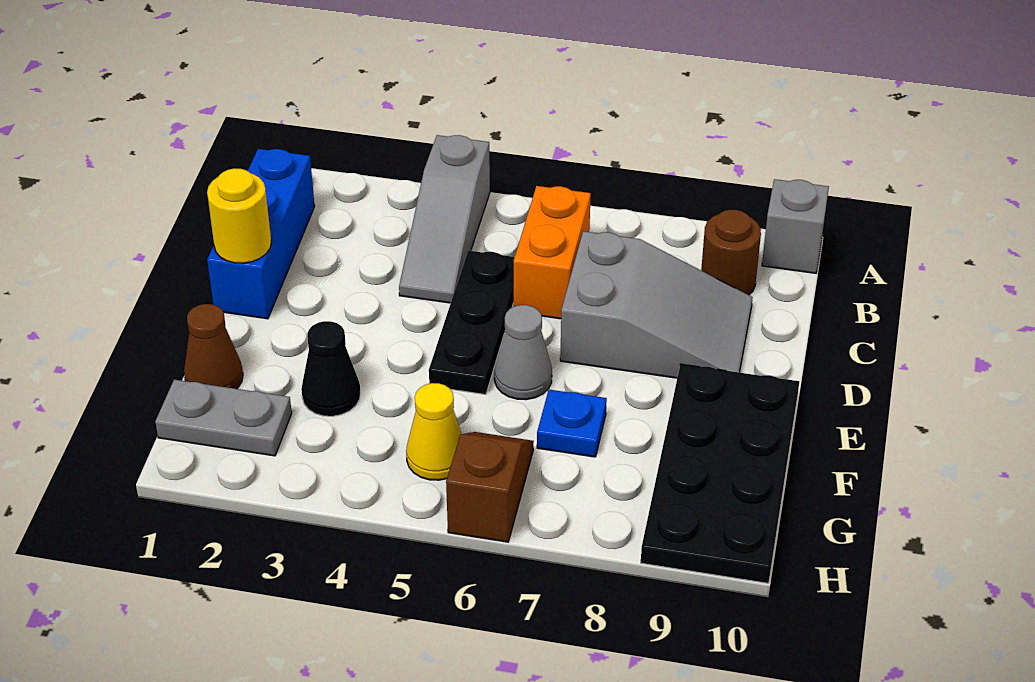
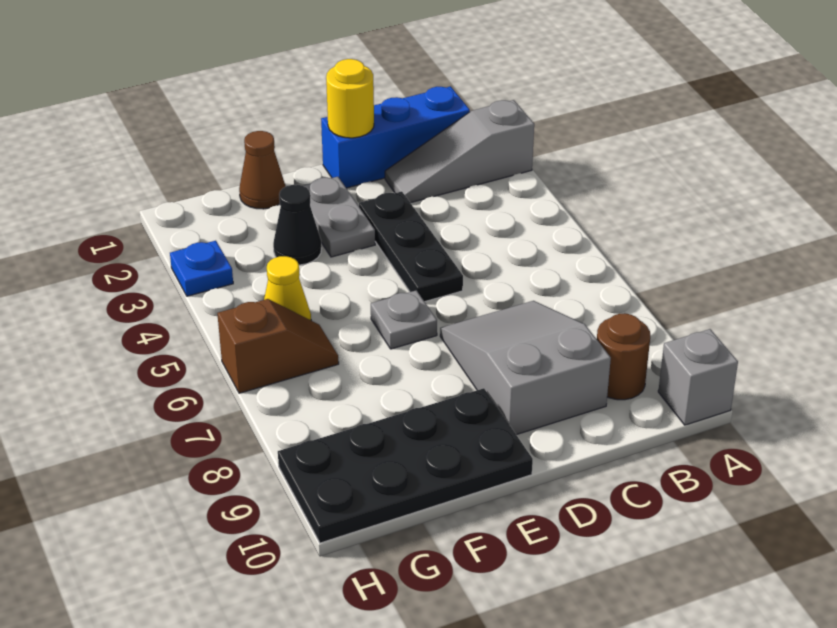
grey 1x3 slope [399,135,490,303] -> grey 1x3 slope moved to [385,100,534,203]
orange 1x2 brick [514,186,591,319] -> none
black 1x3 plate [429,250,514,395] -> black 1x3 plate turned to [359,191,463,302]
grey 2x3 slope [560,231,753,378] -> grey 2x3 slope turned to [440,301,611,435]
grey 1x1 cone [494,305,552,400] -> grey 1x1 plate [371,290,437,349]
blue 1x1 plate [537,390,607,457] -> blue 1x1 plate moved to [170,241,233,296]
grey 1x2 plate [155,380,292,456] -> grey 1x2 plate moved to [303,177,375,257]

